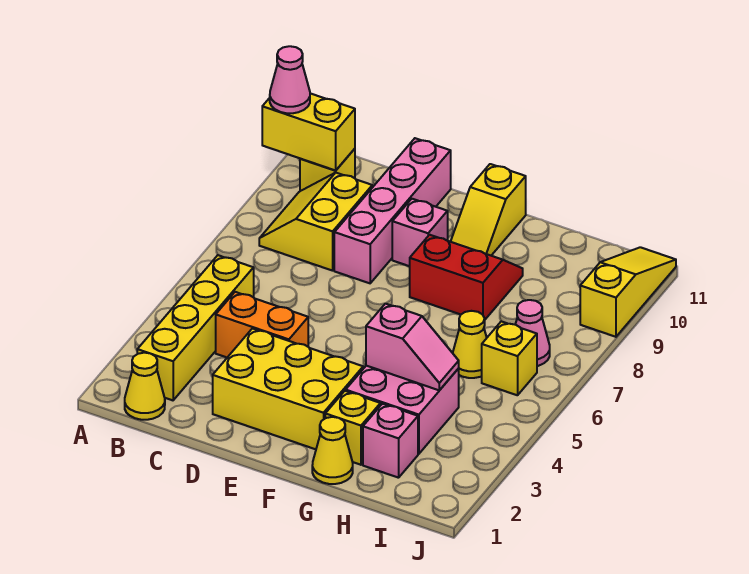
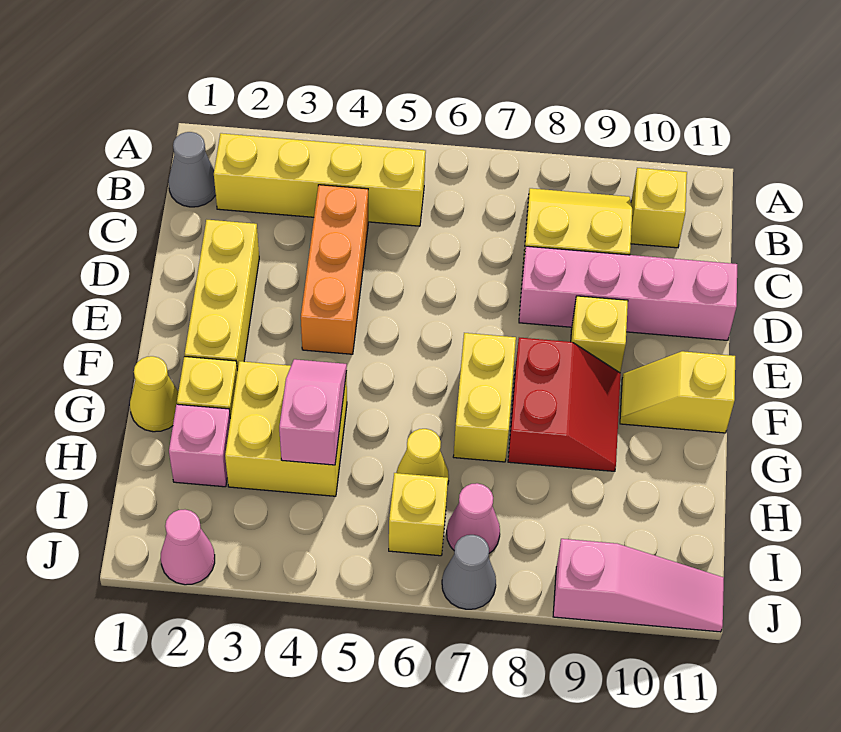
yellow 1x2 brick [262,93,355,170] -> yellow 1x2 brick moved to [453,333,516,462]
pink 1x1 cone [270,46,310,113] -> pink 1x1 cone moved to [161,510,215,585]
yellow 1x1 cone [125,353,165,420] -> grey 1x1 cone [169,132,216,207]
orange 1x2 brick [216,292,308,357] -> orange 1x3 brick [301,185,368,354]
yellow 2x3 brick [213,329,363,449] -> yellow 1x3 brick [185,220,259,371]
pink 1x1 brick [392,199,448,266] -> yellow 1x1 brick [571,296,628,373]
pink 2x2 brick [346,366,459,454] -> yellow 2x2 brick [225,361,347,496]
pink 1x2 slope [366,304,459,390] -> pink 1x2 slope turned to [279,359,347,465]
none -> grey 1x1 cone [442,535,496,609]
yellow 1x3 slope [580,247,676,337] -> pink 1x3 slope [553,539,724,632]

